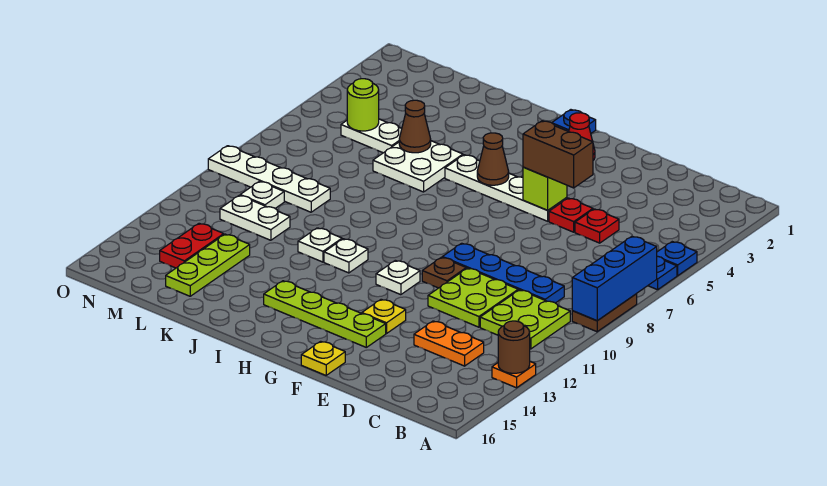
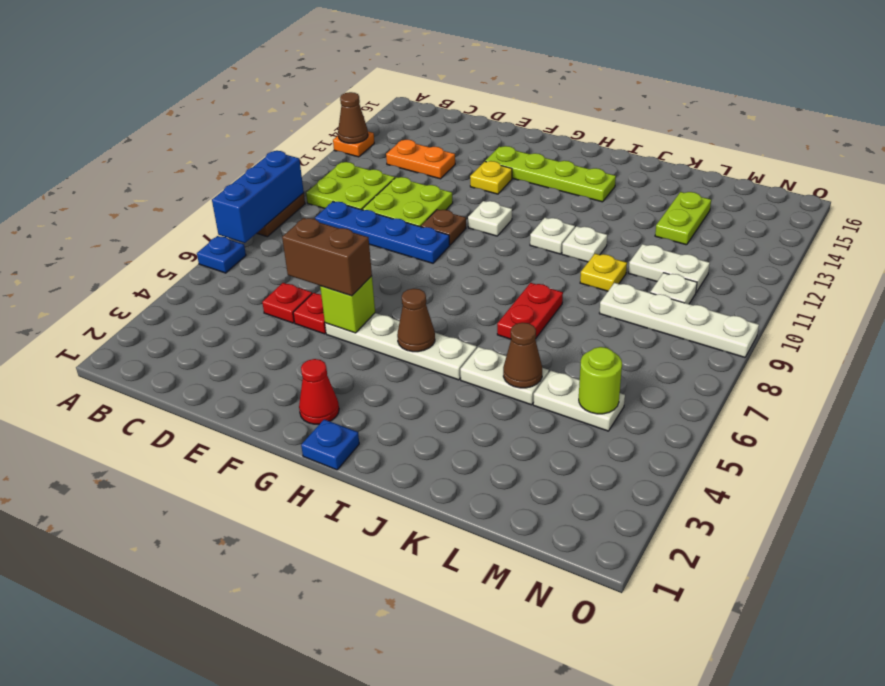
blue 1x1 plate [657,242,697,276] -> none
brown 1x1 round brick [498,321,530,373] -> brown 1x1 cone [338,92,368,143]
yellow 1x1 plate [301,341,345,375] -> yellow 1x1 plate moved to [580,254,627,291]
white 2x2 plate [373,141,463,192] -> white 1x2 plate [460,347,549,405]
lime 1x3 plate [166,234,250,296] -> lime 1x2 plate [655,192,711,245]
red 1x2 plate [160,223,224,268] -> red 1x2 plate moved to [497,283,563,339]

